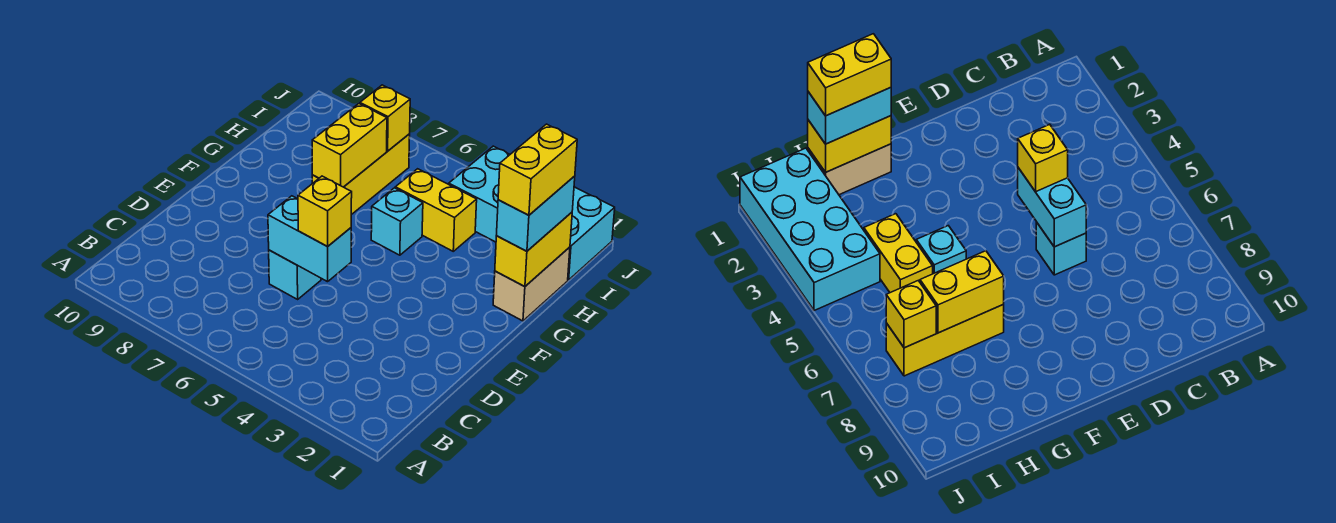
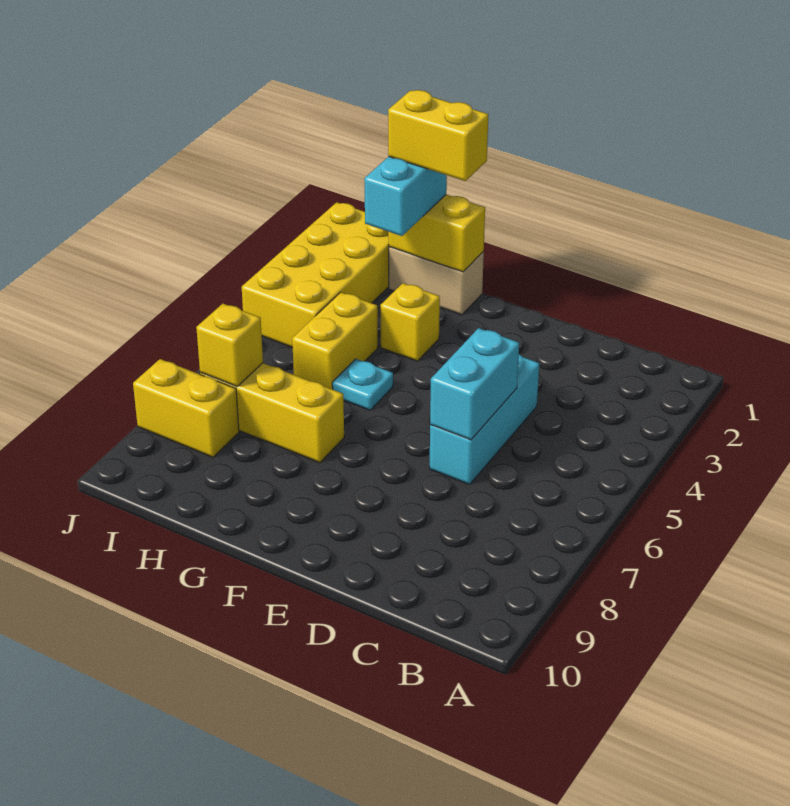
yellow 1x1 brick [298,176,352,247] -> yellow 1x1 brick moved to [380,283,440,361]
cyan 1x1 brick [269,250,321,299] -> cyan 1x3 brick [430,354,539,485]
cyan 1x2 brick [496,176,575,251] -> cyan 1x2 brick turned to [364,157,447,236]
cyan 1x1 brick [371,188,423,255] -> cyan 1x1 plate [332,359,393,410]
yellow 1x2 brick [312,104,387,187] -> yellow 1x2 brick moved to [133,359,239,457]
cyan 2x4 brick [449,146,615,280] -> yellow 2x4 brick [242,202,389,347]

